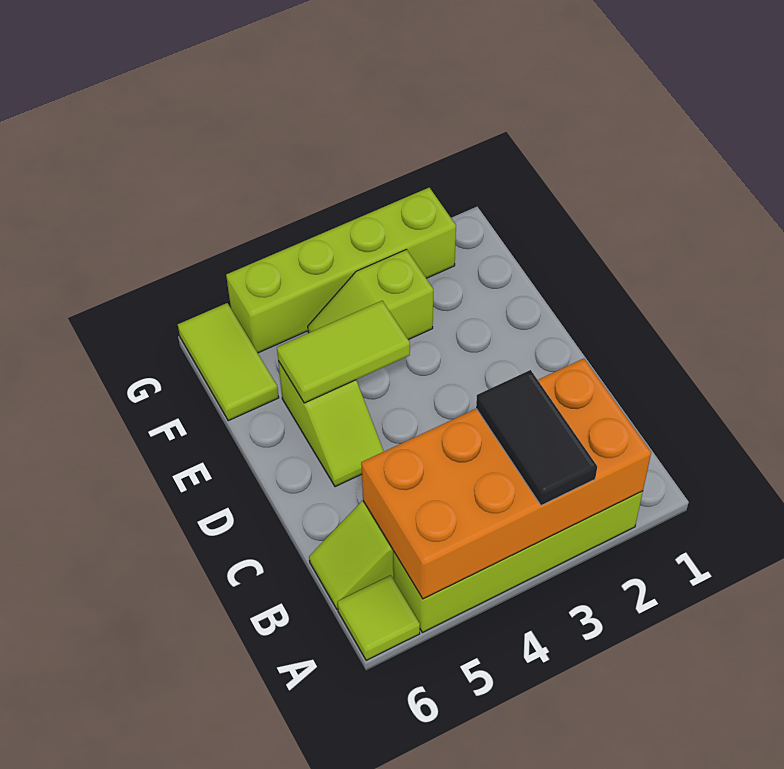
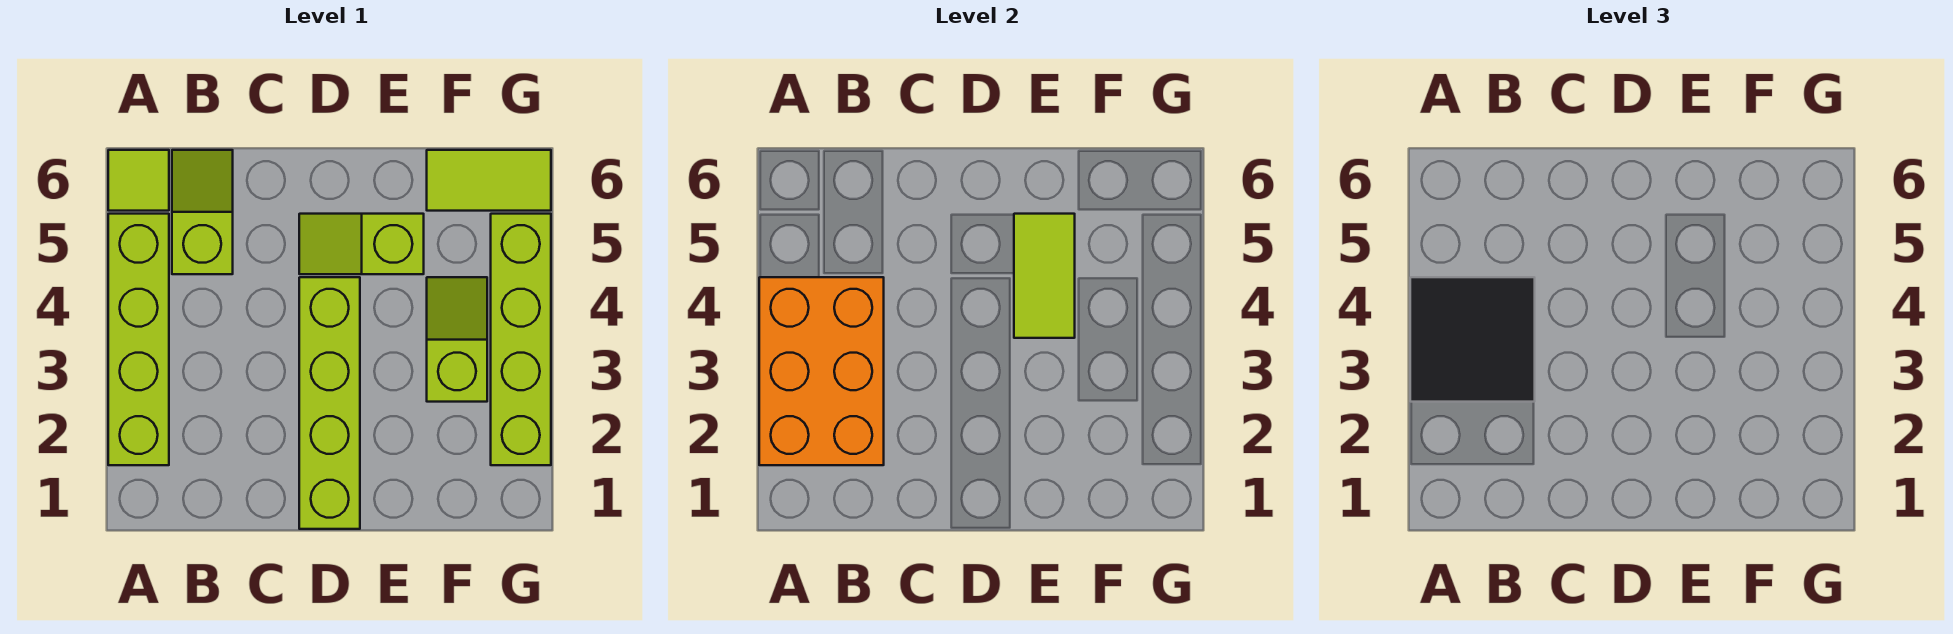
orange 2x4 brick [361,359,651,599] -> orange 2x3 brick [759,277,884,465]
black 1x2 tile [476,370,597,505] -> black 2x2 tile [1410,277,1535,402]
none -> lime 1x4 brick [299,277,360,529]

